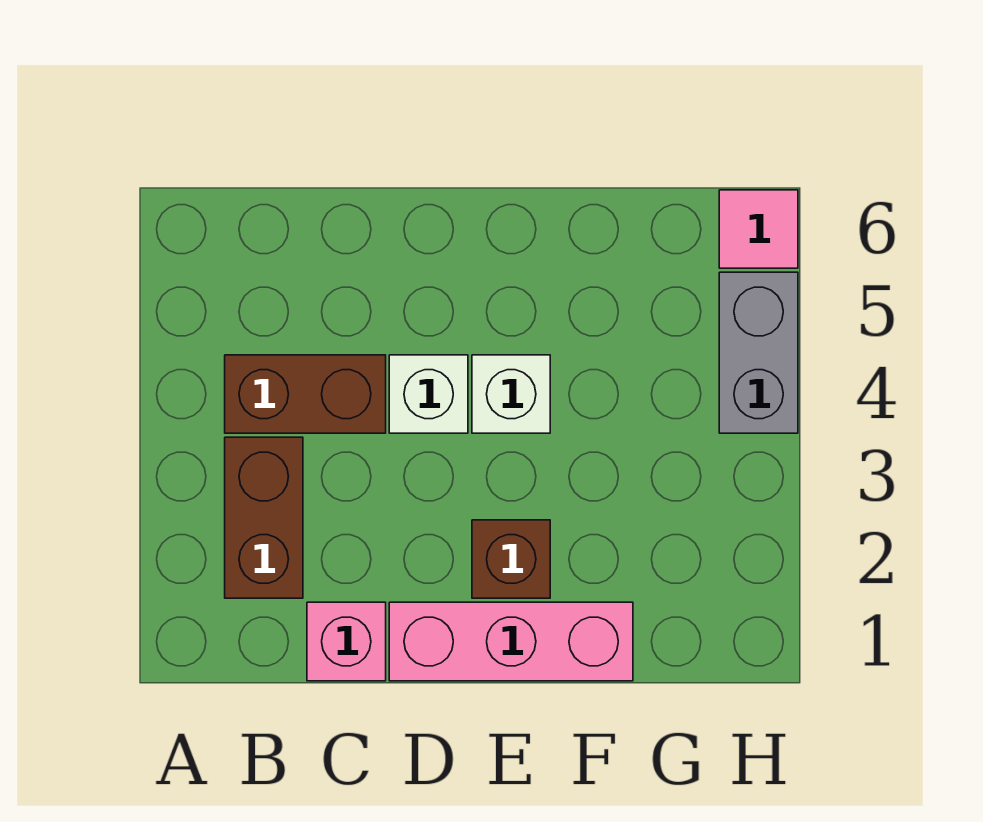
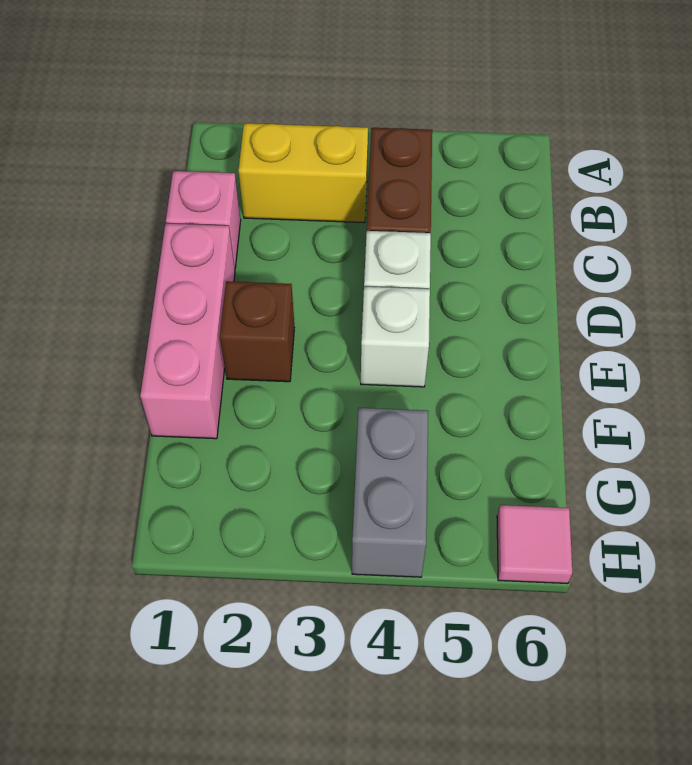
brown 1x2 brick [225,437,303,598] -> yellow 1x2 brick [238,123,368,223]
grey 1x2 brick [719,272,798,433] -> grey 1x2 brick turned to [352,408,428,577]

